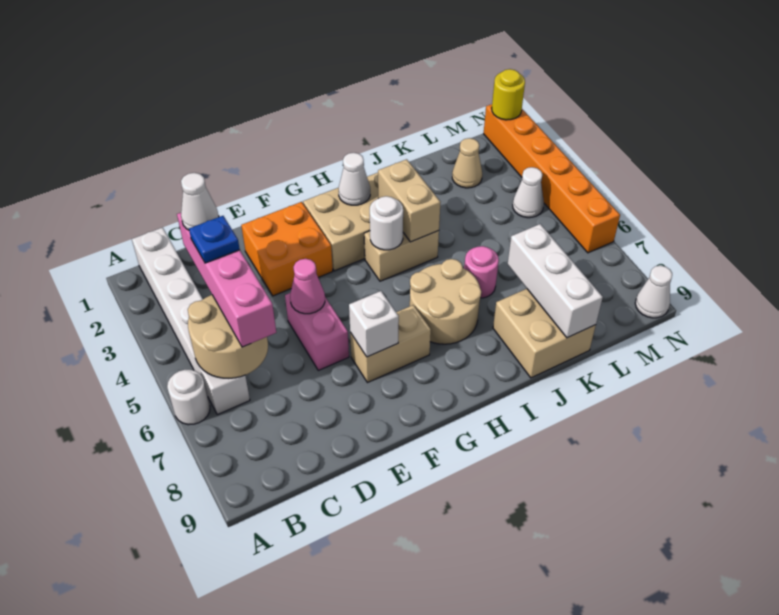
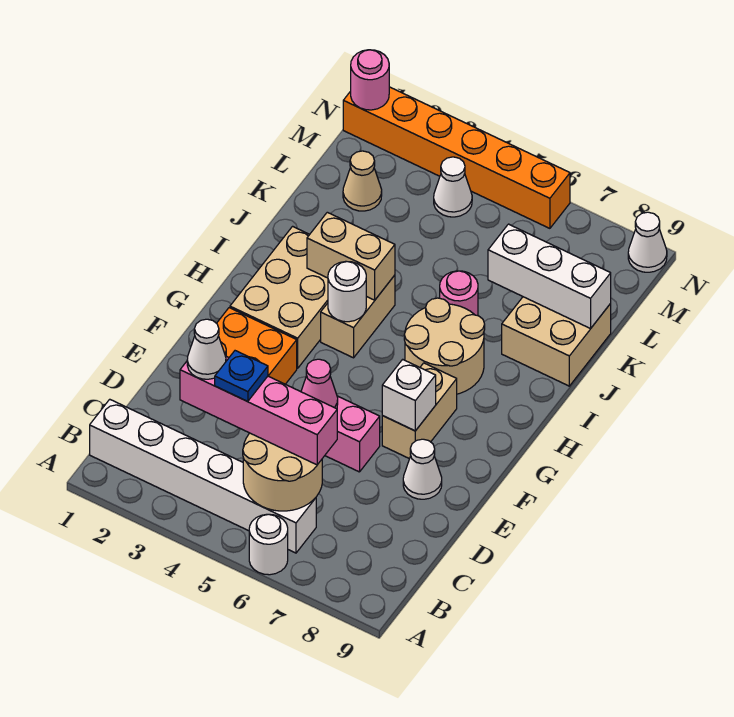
white 1x1 cone [339,153,370,205] -> white 1x1 cone moved to [403,439,442,499]
yellow 1x1 round brick [492,69,525,120] -> pink 1x1 round brick [351,50,389,110]

